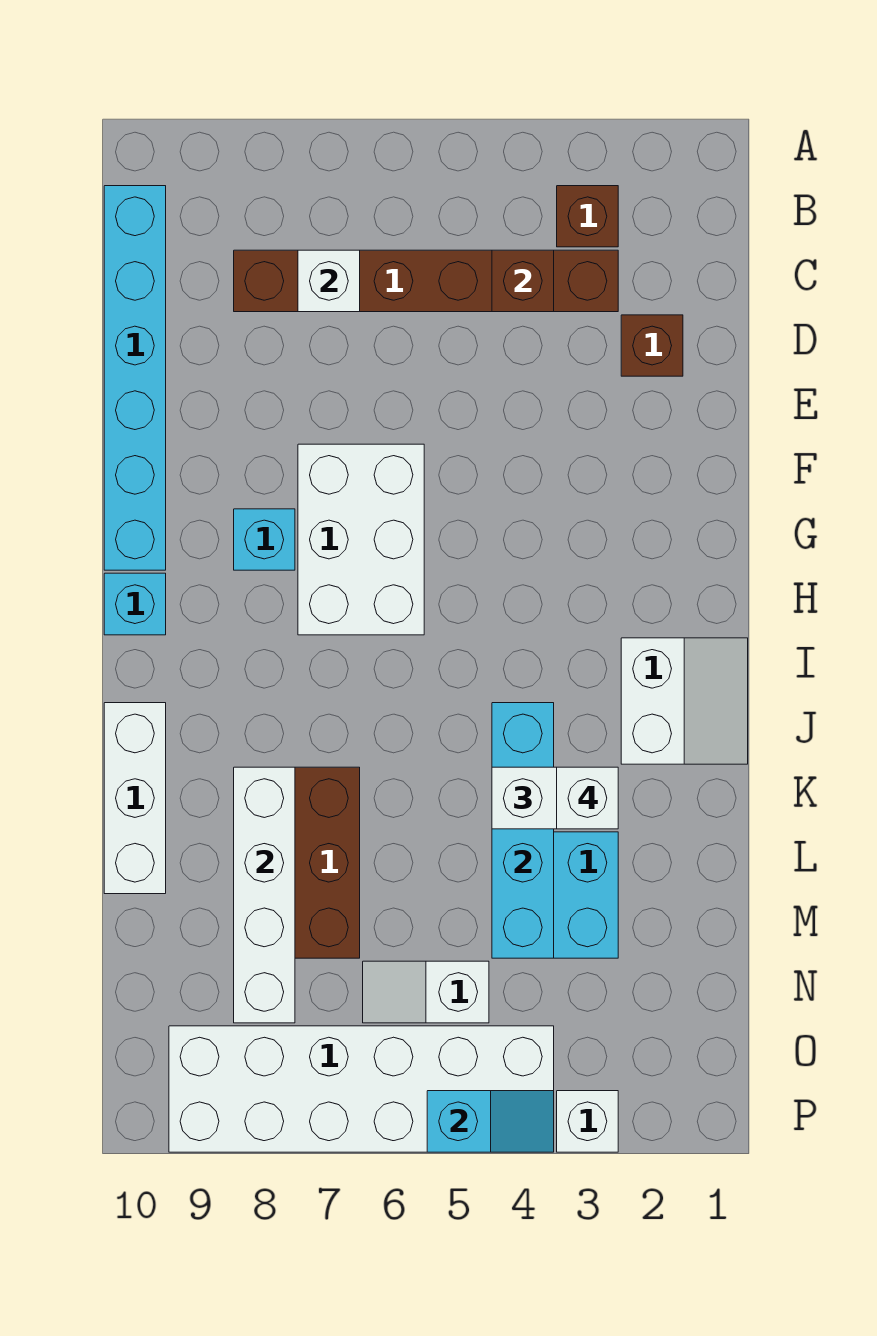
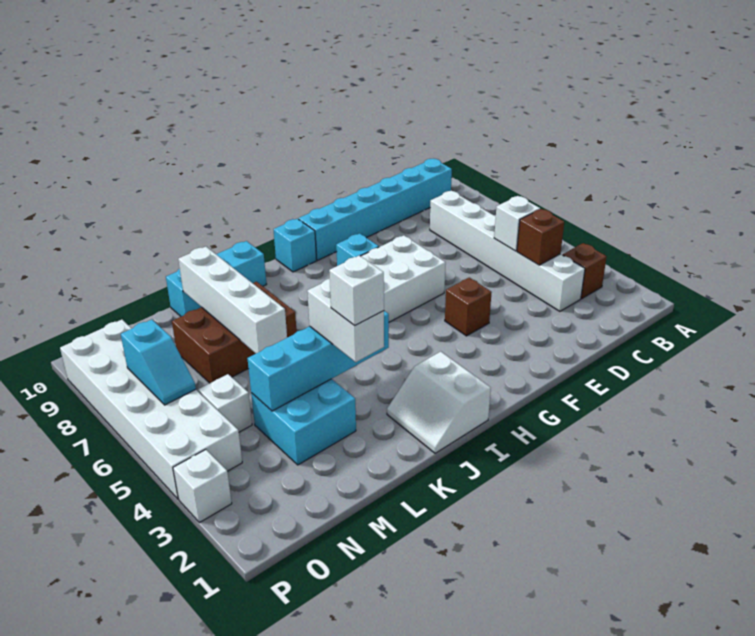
brown 1x6 brick [234,250,618,312] -> white 1x6 brick [430,191,585,311]
white 1x1 brick [298,250,360,312] -> white 1x1 brick moved to [494,196,540,251]
brown 1x1 brick [621,315,683,376] -> brown 1x1 brick moved to [445,278,492,336]
white 2x2 slope [621,638,748,764] -> white 2x2 slope turned to [387,352,491,453]
white 1x3 brick [104,703,166,894] -> cyan 1x3 brick [166,241,267,317]
white 1x4 brick [234,767,295,1023] -> white 1x4 brick turned to [178,247,287,353]
cyan 1x2 slope [427,1091,554,1152] -> cyan 1x2 slope moved to [121,320,196,405]

